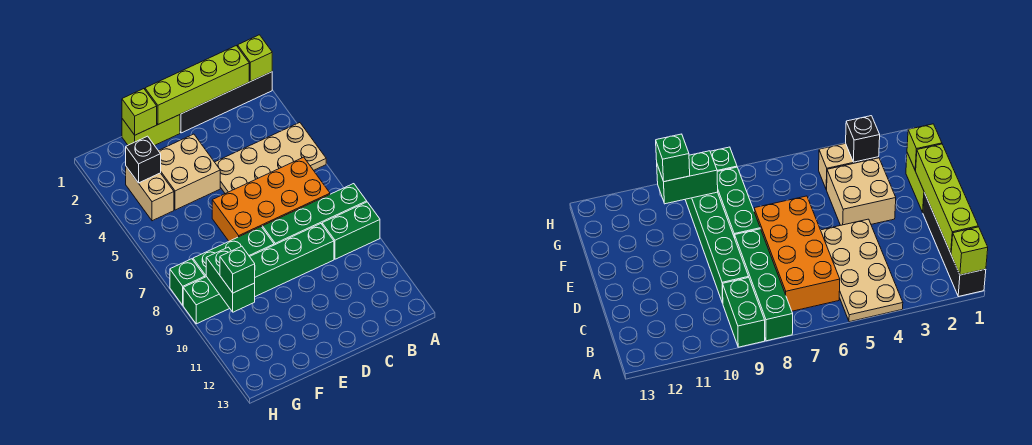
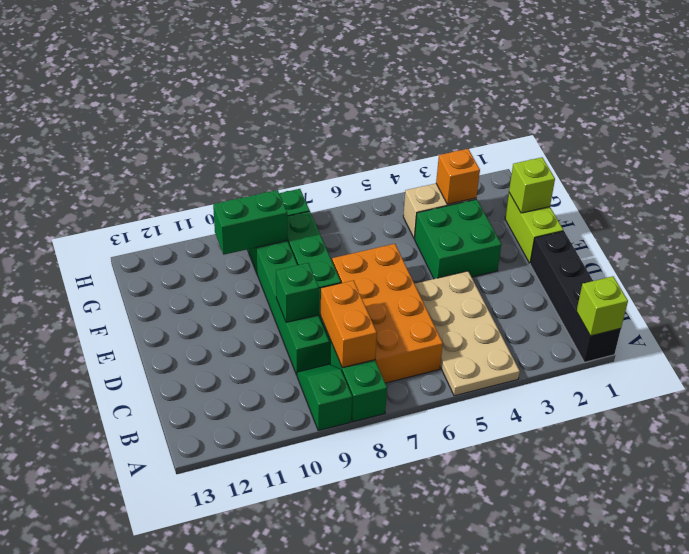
green 1x2 brick [322,202,380,259] -> green 1x2 slope [297,364,352,431]
lime 1x4 brick [145,46,249,124] -> none
none -> orange 1x2 brick [321,280,377,368]
tan 2x2 brick [158,134,220,210] -> green 2x2 brick [414,199,501,279]
black 1x1 brick [126,136,161,183] -> orange 1x1 brick [436,149,480,204]
green 1x1 brick [220,246,255,293] -> green 1x1 brick moved to [276,263,319,322]

